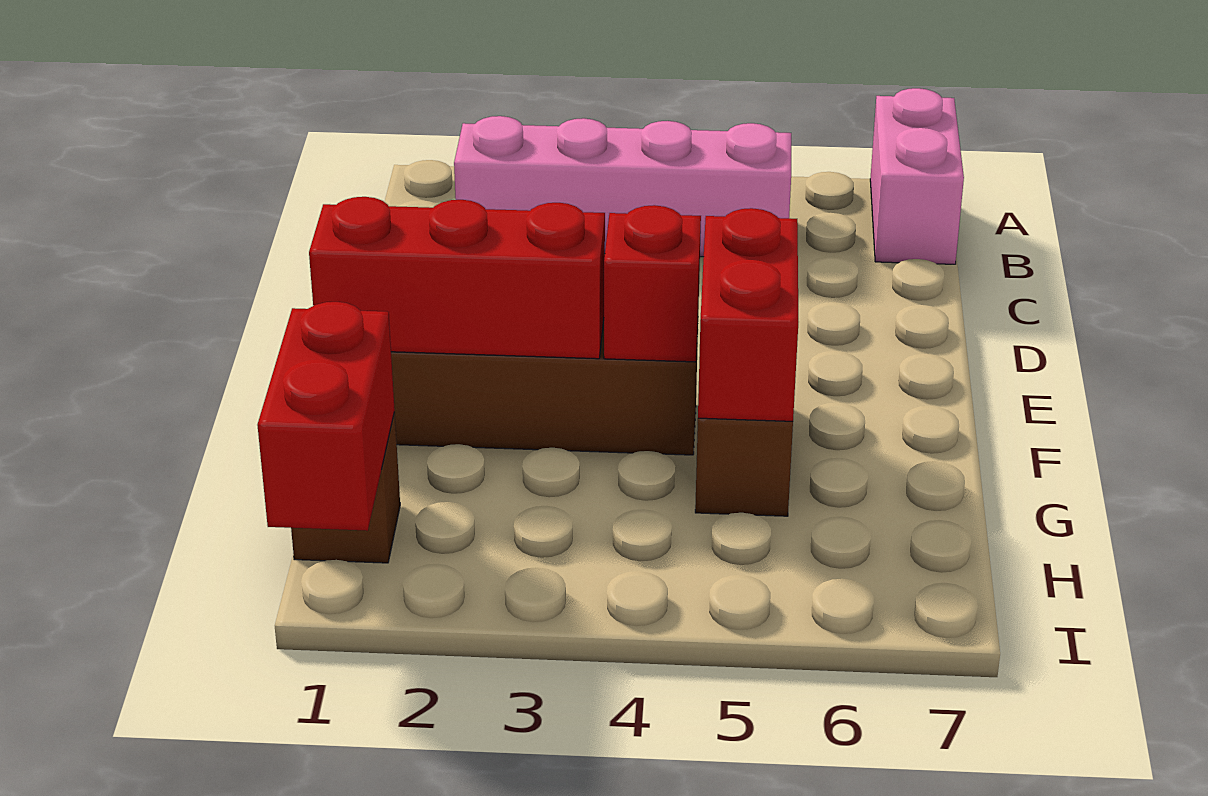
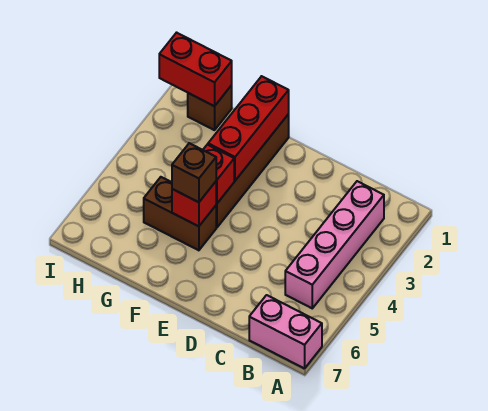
red 1x2 brick [698,208,798,421] -> red 1x1 brick [172,182,216,226]
none -> brown 1x1 brick [172,143,216,202]

